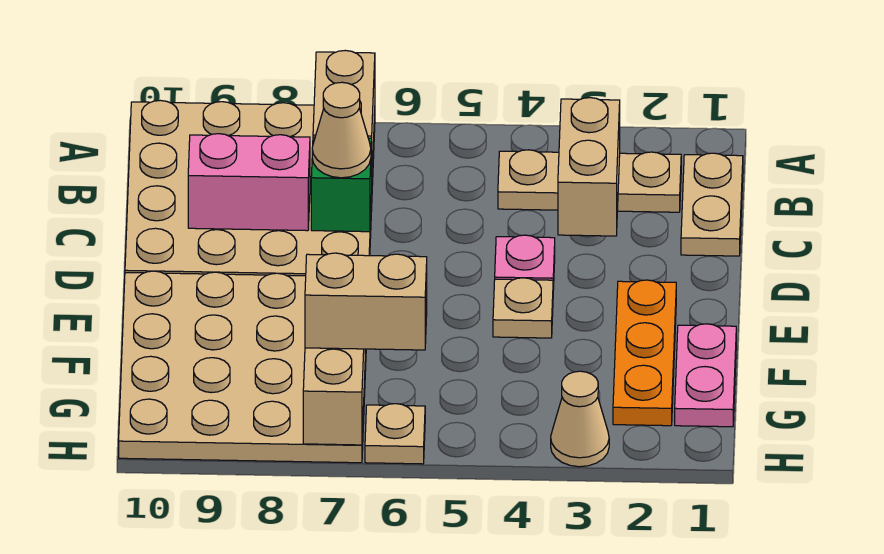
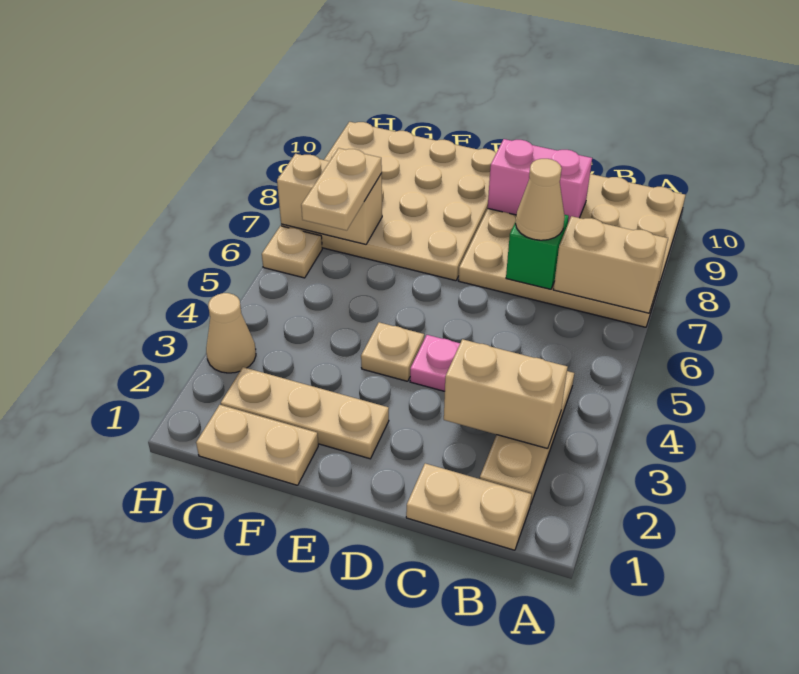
pink 1x2 brick [188,134,310,231] -> pink 1x2 brick turned to [488,139,592,223]
orange 1x3 plate [613,280,676,426] -> tan 1x3 plate [221,367,389,459]
pink 1x2 plate [675,324,736,427] -> tan 1x2 plate [196,405,318,485]
tan 1x2 brick [305,253,427,350] -> tan 1x2 plate [301,148,382,230]

